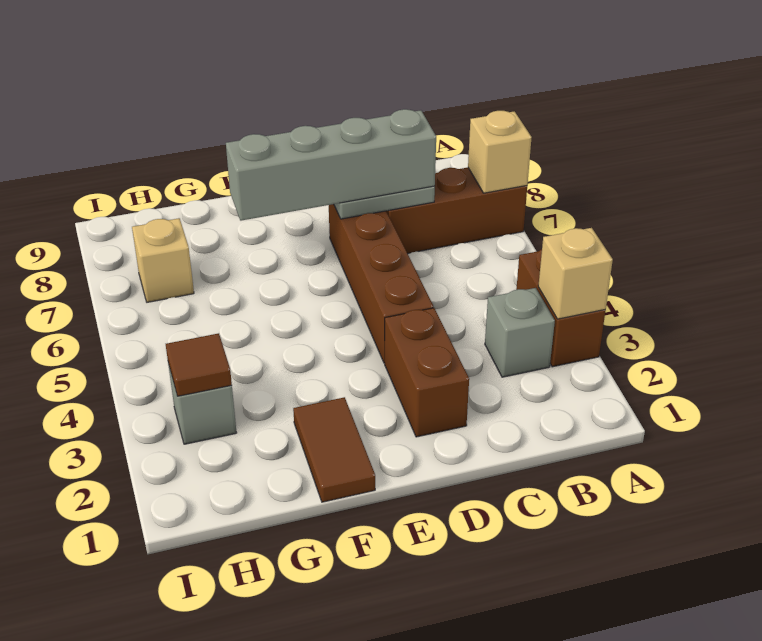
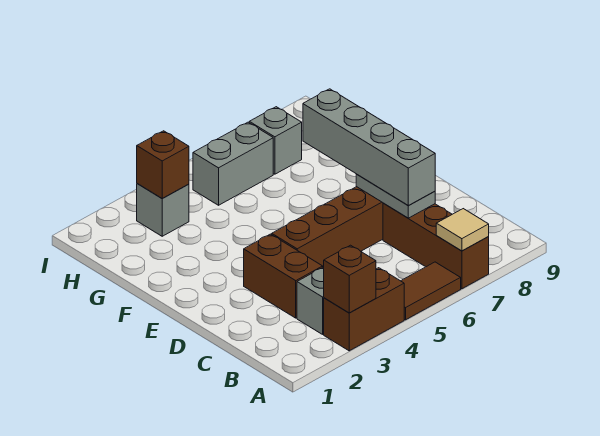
tan 1x1 brick [538,228,613,319] -> brown 1x1 brick [324,245,376,313]
tan 1x1 brick [468,111,532,193] -> tan 1x1 tile [436,209,489,251]
brown 1x2 brick [385,308,469,437] -> brown 1x2 brick turned to [244,234,323,318]
brown 1x2 tile [293,397,375,502] -> brown 1x2 tile moved to [401,262,461,320]
brown 1x1 tile [166,333,232,396] -> brown 1x1 brick [137,131,189,198]
none -> grey 1x2 brick [193,122,273,205]
tan 1x1 brick [132,218,194,302] -> grey 1x1 brick [249,107,302,174]

